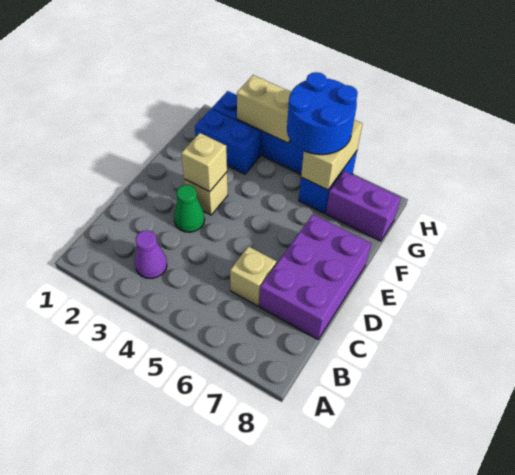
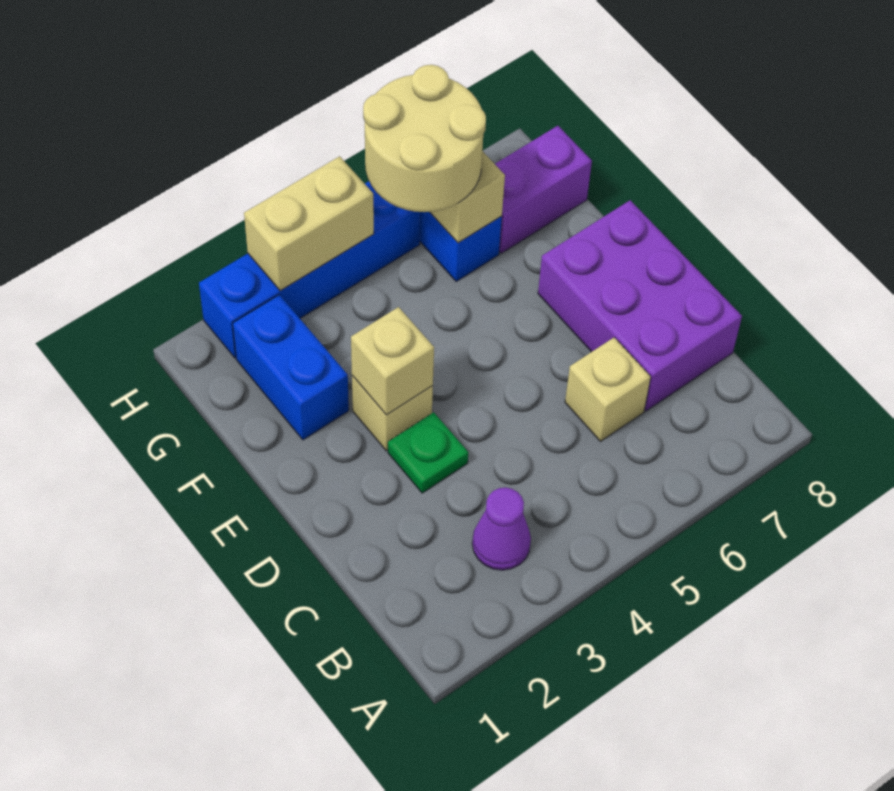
green 1x1 cone [174,185,205,232] -> green 1x1 plate [388,412,468,493]
blue 1x2 brick [195,109,261,174] -> blue 1x2 brick turned to [233,295,349,440]
blue 2x2 round brick [287,72,358,155] -> tan 2x2 round brick [363,65,486,212]

